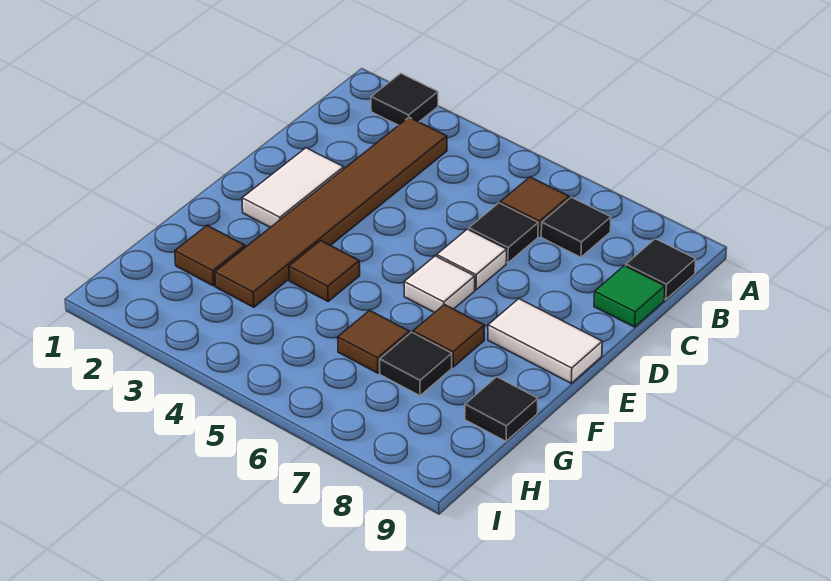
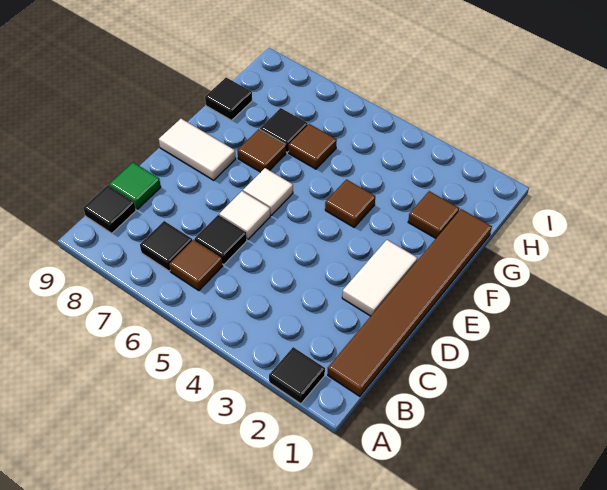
brown 1x6 tile [215,117,447,307] -> brown 1x6 tile moved to [328,209,492,396]

